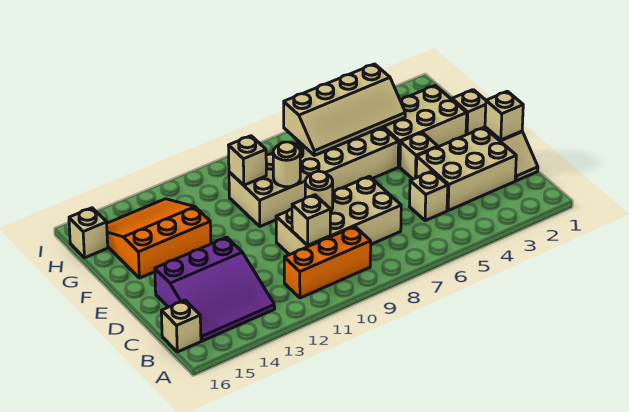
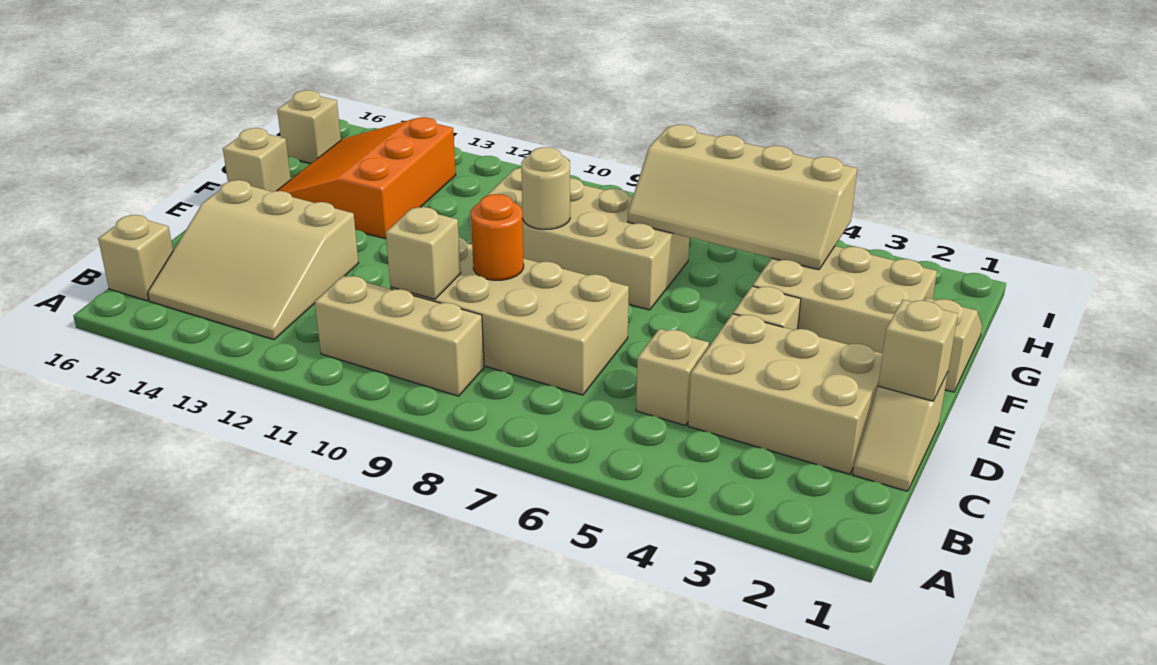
orange 1x3 brick [284,227,371,298] -> tan 1x3 brick [315,276,484,396]
purple 3x3 slope [155,237,275,341] -> tan 3x3 slope [148,180,358,340]
tan 1x1 round brick [305,171,333,212] -> orange 1x1 round brick [471,194,524,280]
tan 2x6 brick [229,127,399,226] -> tan 2x4 brick [469,168,689,310]
orange 3x3 slope [107,199,211,278] -> orange 3x3 slope turned to [277,117,456,239]
tan 1x1 brick [228,136,266,185] -> tan 1x1 brick moved to [223,128,291,192]

